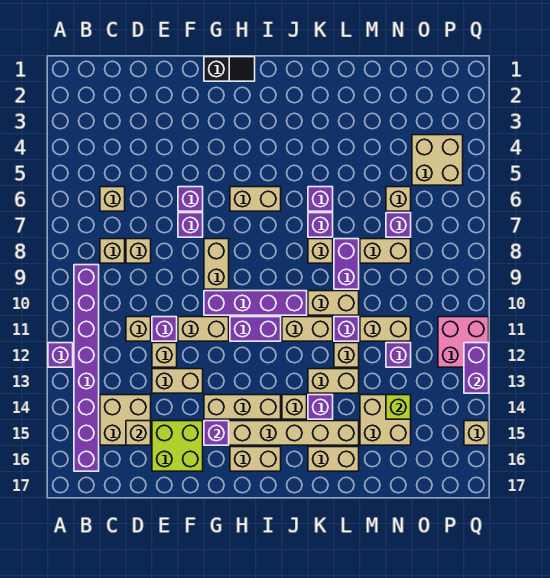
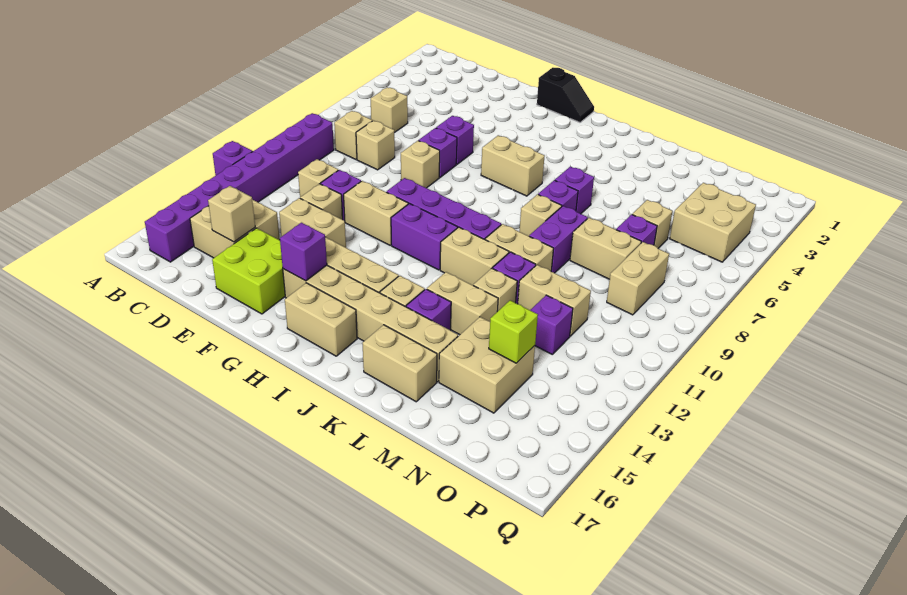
tan 1x2 brick [204,239,229,289] -> tan 1x2 brick moved to [607,242,669,315]
pink 2x2 brick [438,317,489,367] -> none
purple 1x2 brick [464,343,489,393] -> none
tan 1x1 brick [464,421,489,445] -> tan 1x1 brick moved to [401,141,440,188]

